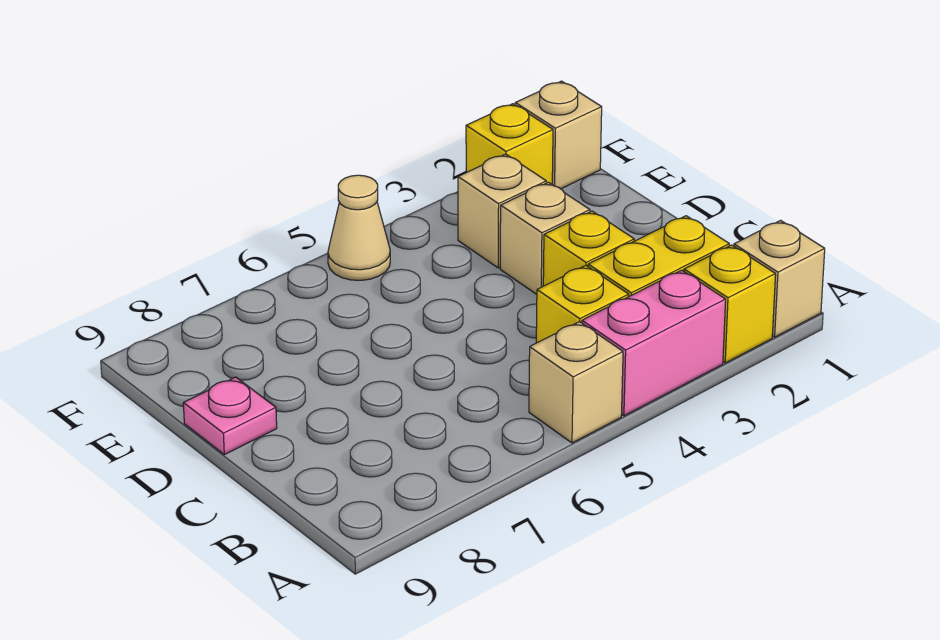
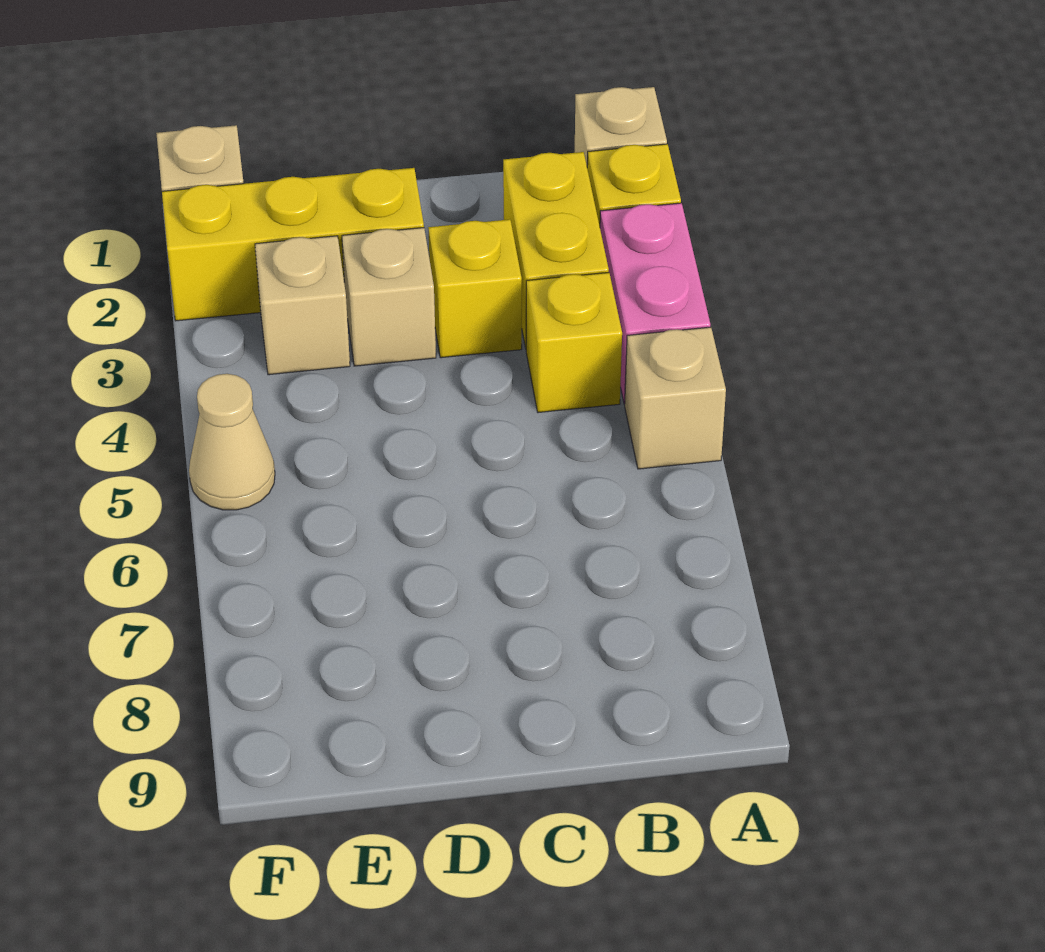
pink 1x1 plate [183,377,277,455] -> none
yellow 1x1 brick [466,104,553,184] -> yellow 1x3 brick [162,168,424,321]

